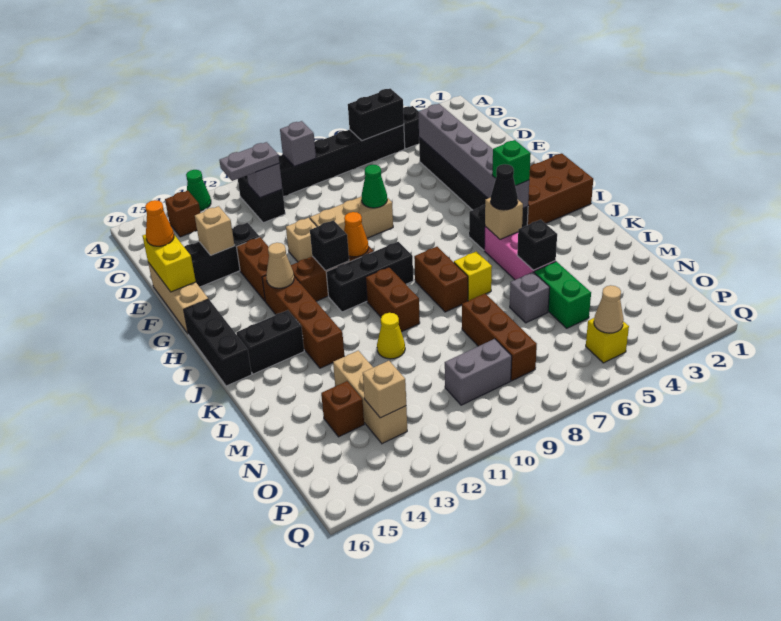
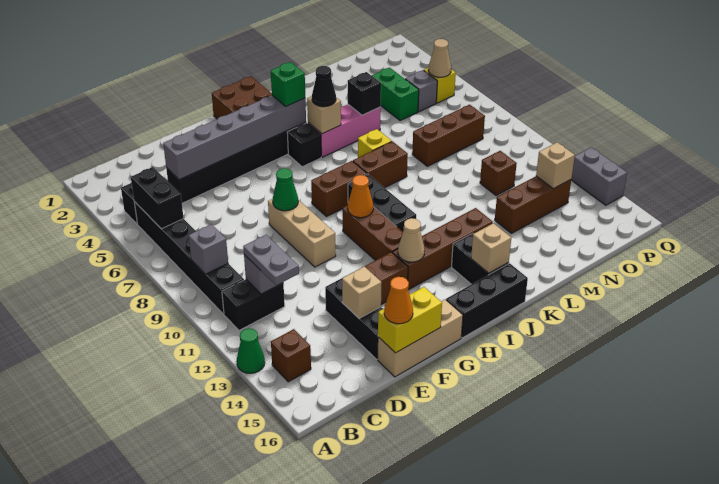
tan 1x1 brick [286,218,317,262] -> tan 1x1 brick moved to [471,223,511,273]
black 1x1 brick [310,220,349,270] -> none
brown 1x2 brick [366,267,420,332] -> brown 1x2 brick moved to [311,161,367,217]
yellow 1x1 cone [377,313,405,359] -> none
green 1x2 brick [534,261,591,328] -> green 1x2 brick turned to [372,68,419,121]
grey 1x1 brick [510,272,550,323] -> grey 1x1 brick moved to [405,70,437,112]
tan 1x3 brick [333,351,407,444] -> brown 1x3 brick [495,176,571,233]
brown 1x1 brick [321,381,364,437] -> brown 1x1 brick moved to [480,151,517,196]
grey 1x2 brick [445,339,512,405] -> grey 1x2 brick moved to [571,147,627,205]

